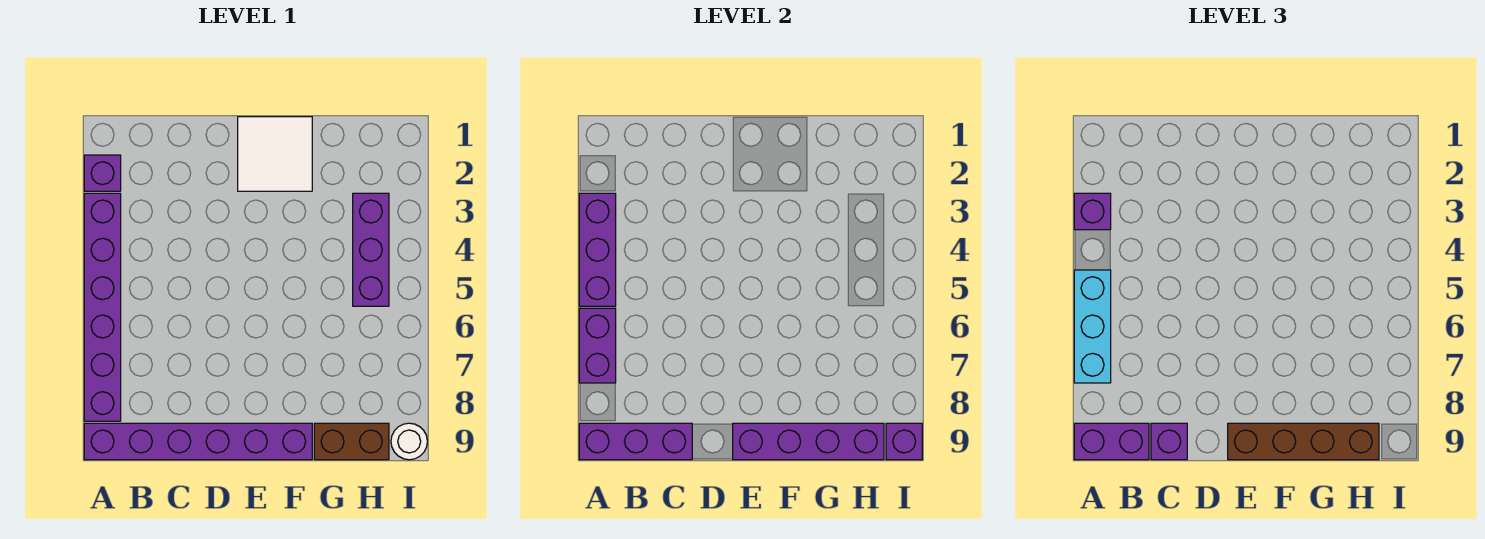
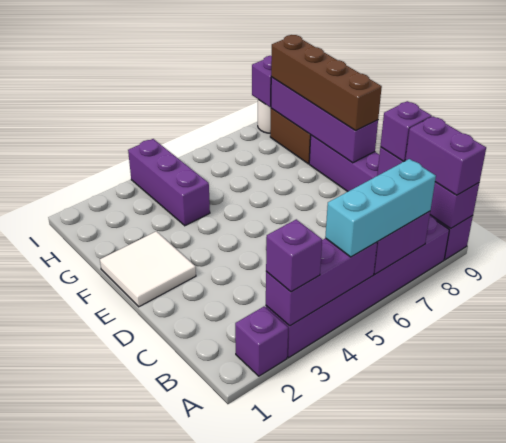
purple 1x3 brick [353,193,389,306] -> purple 1x3 brick turned to [128,139,210,226]

